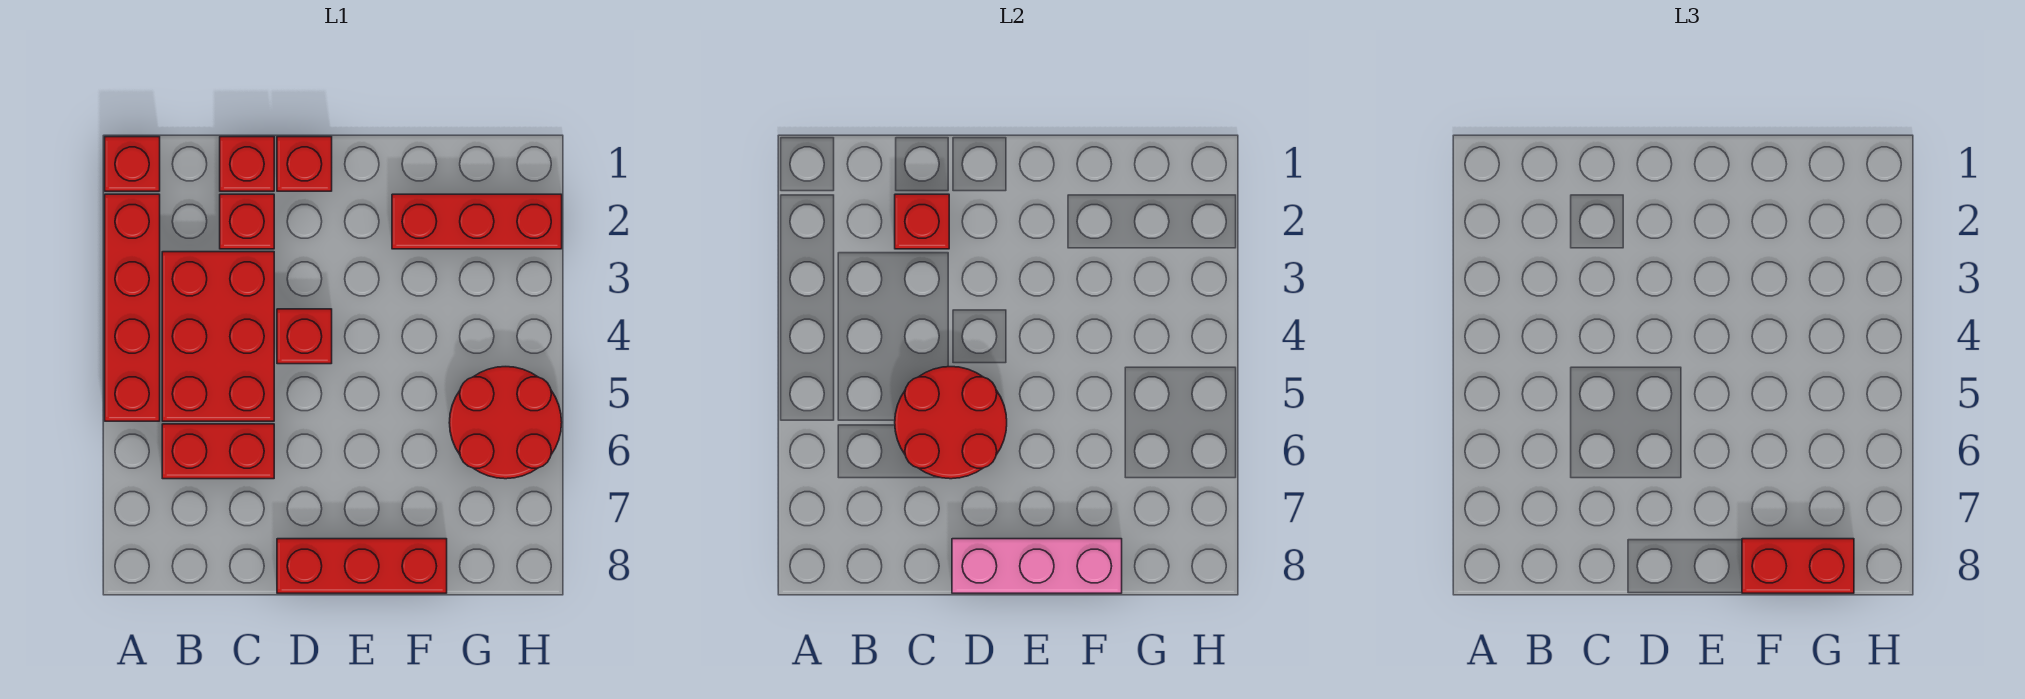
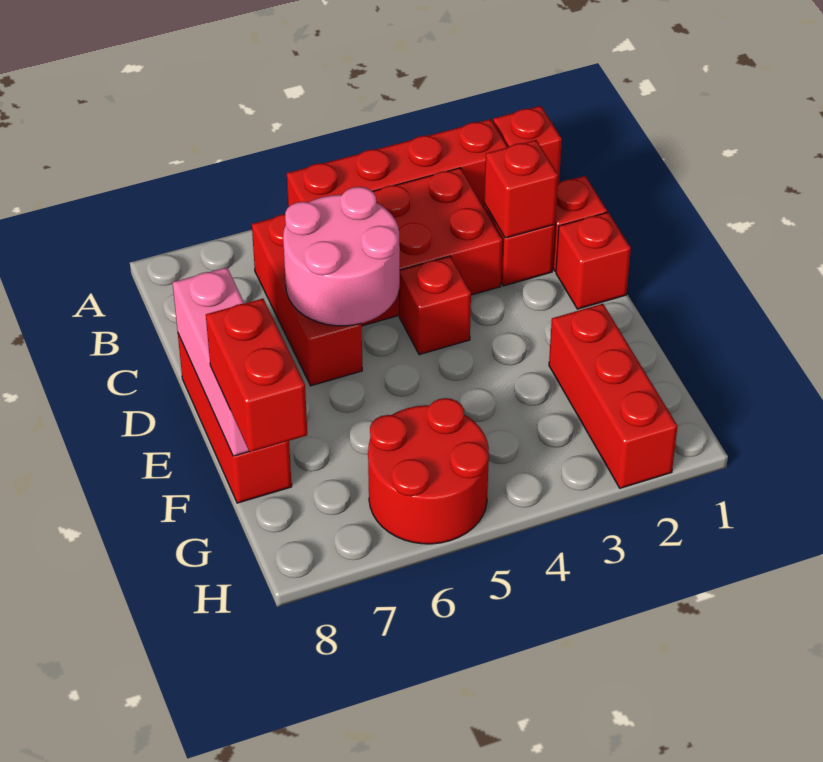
red 1x2 brick [162,424,274,479] -> red 1x3 brick [252,214,362,386]
red 2x2 round brick [895,367,1007,479] -> pink 2x2 round brick [283,187,400,326]

